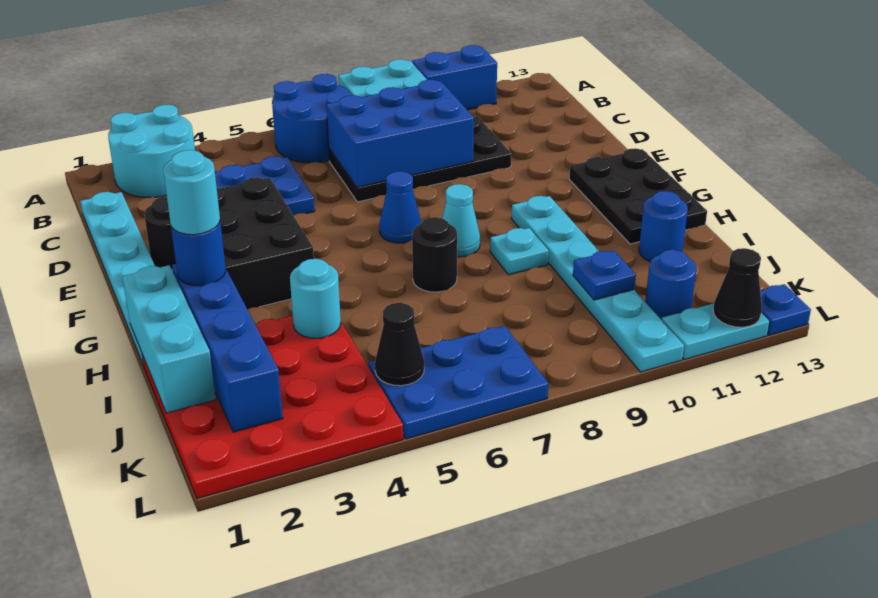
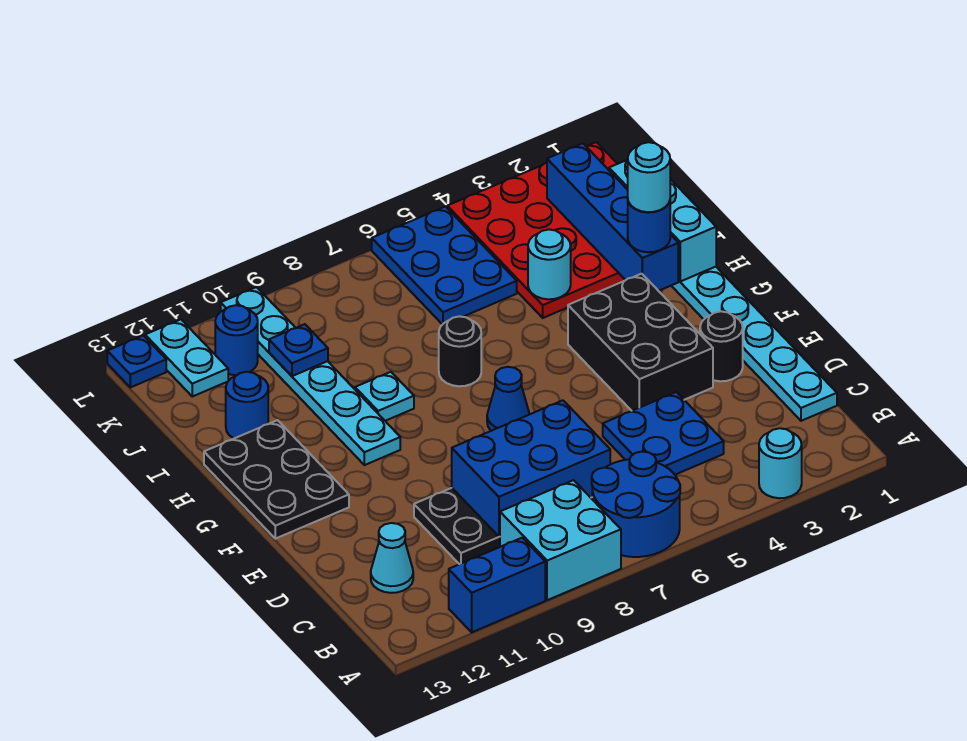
cyan 2x2 round brick [108,104,195,197] -> cyan 1x1 round brick [759,428,802,498]
cyan 1x1 cone [442,184,480,257] -> cyan 1x1 cone moved to [371,523,413,593]
blue 2x3 plate [368,326,548,439] -> blue 2x3 plate turned to [372,207,517,325]
black 1x1 cone [375,303,424,386] -> none
cyan 1x2 plate [662,304,770,360] -> cyan 1x2 plate turned to [145,319,228,396]
black 1x1 cone [713,248,762,327] -> none

